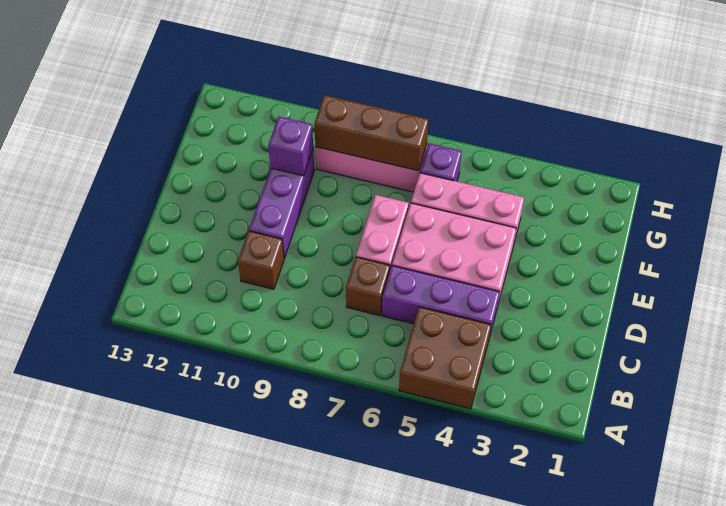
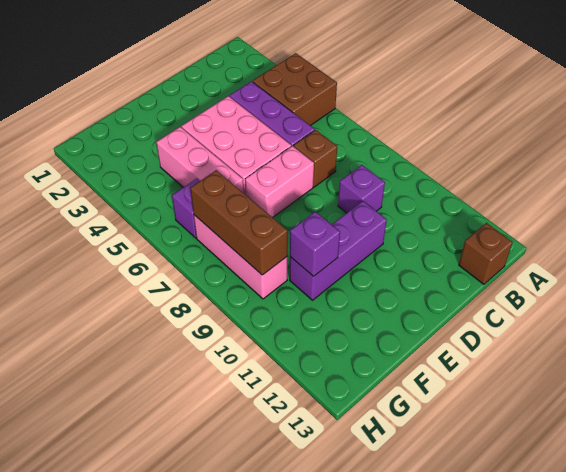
none -> purple 1x1 brick [338,165,385,213]
brown 1x1 brick [238,231,284,289] -> brown 1x1 brick moved to [459,223,512,284]

